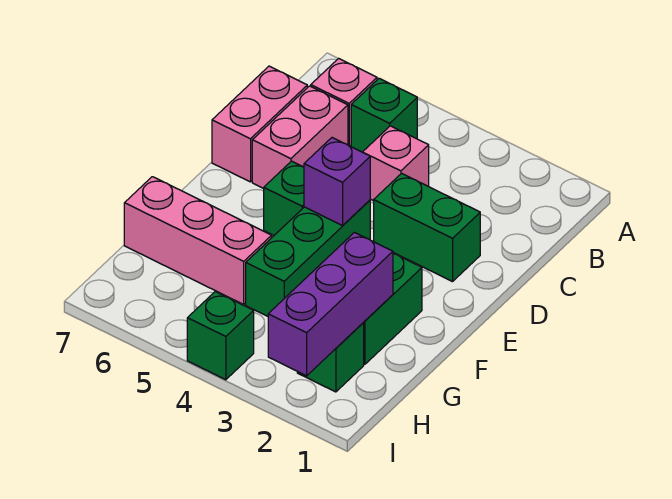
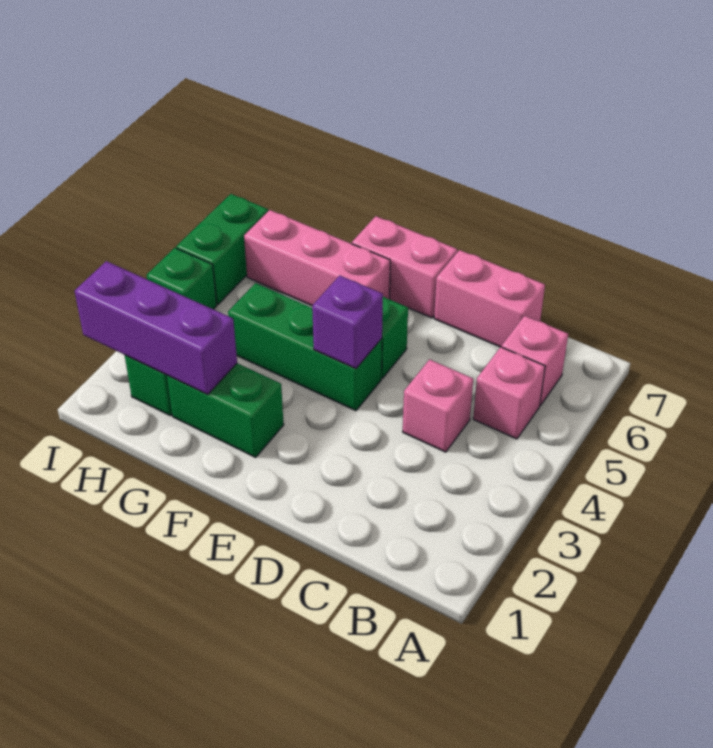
green 1x1 brick [351,78,417,152] -> pink 1x1 brick [473,347,545,439]
pink 1x2 brick [252,86,348,189] -> pink 1x2 brick moved to [352,216,457,318]
green 1x2 brick [374,173,480,282] -> green 1x2 brick moved to [176,194,268,304]
pink 1x3 brick [124,177,272,304] -> pink 1x3 brick turned to [244,210,390,306]

